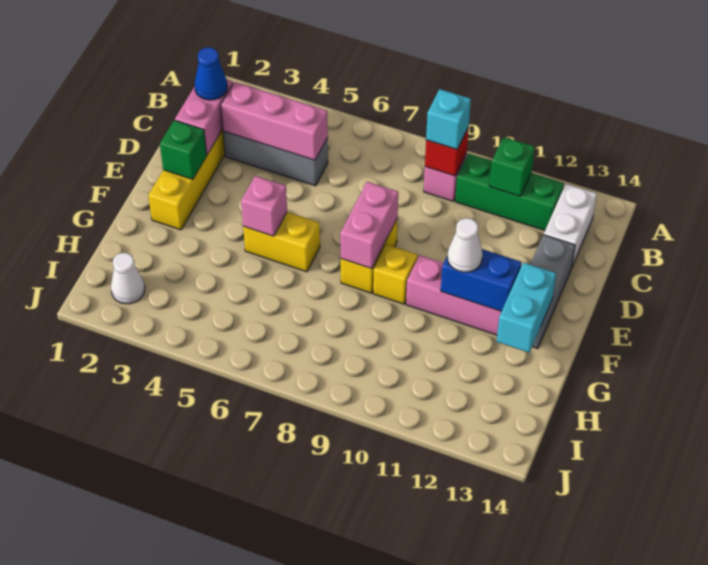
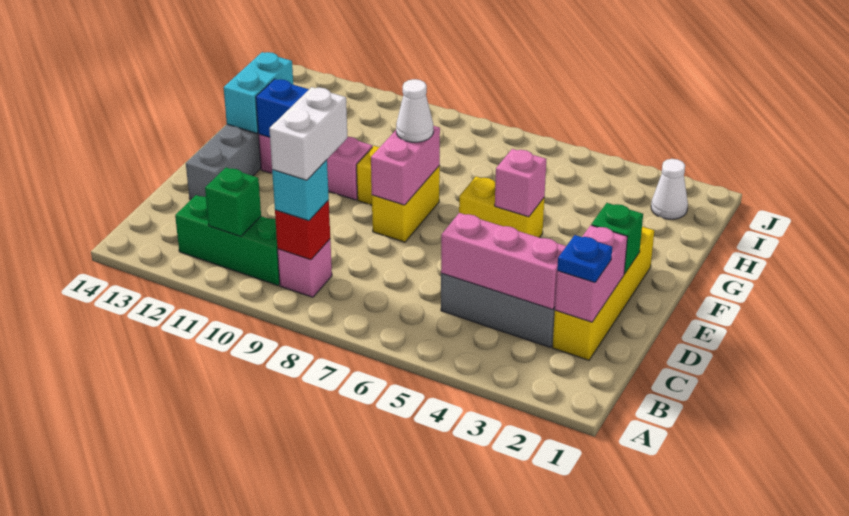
white 1x2 brick [544,184,597,267] -> white 1x2 brick moved to [269,87,347,180]
blue 1x1 cone [195,47,227,100] -> blue 1x1 plate [557,235,612,282]
white 1x1 cone [447,218,483,272] -> white 1x1 cone moved to [396,79,433,142]

